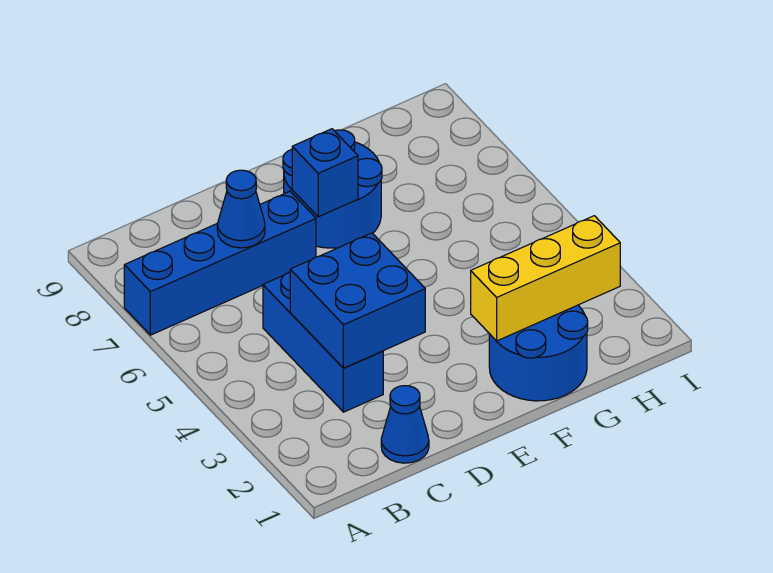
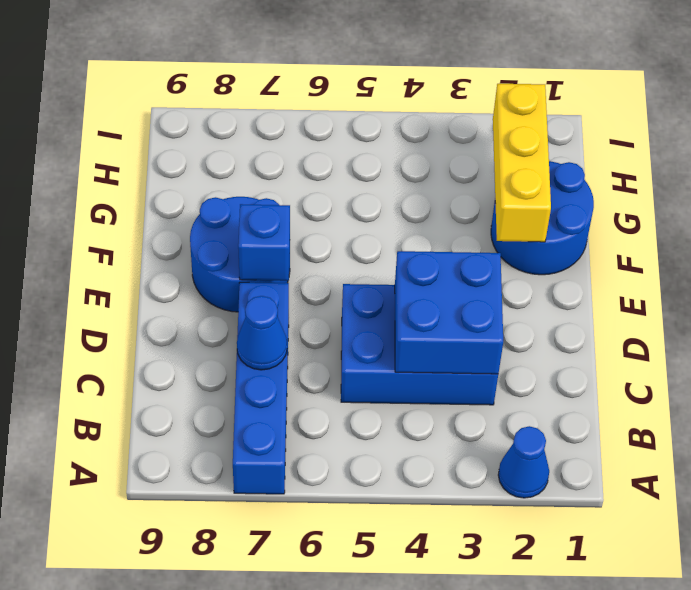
blue 1x1 cone [381,386,429,463] -> blue 1x1 cone moved to [498,426,549,498]
blue 1x3 brick [263,272,383,412] -> blue 2x3 brick [341,284,498,405]

